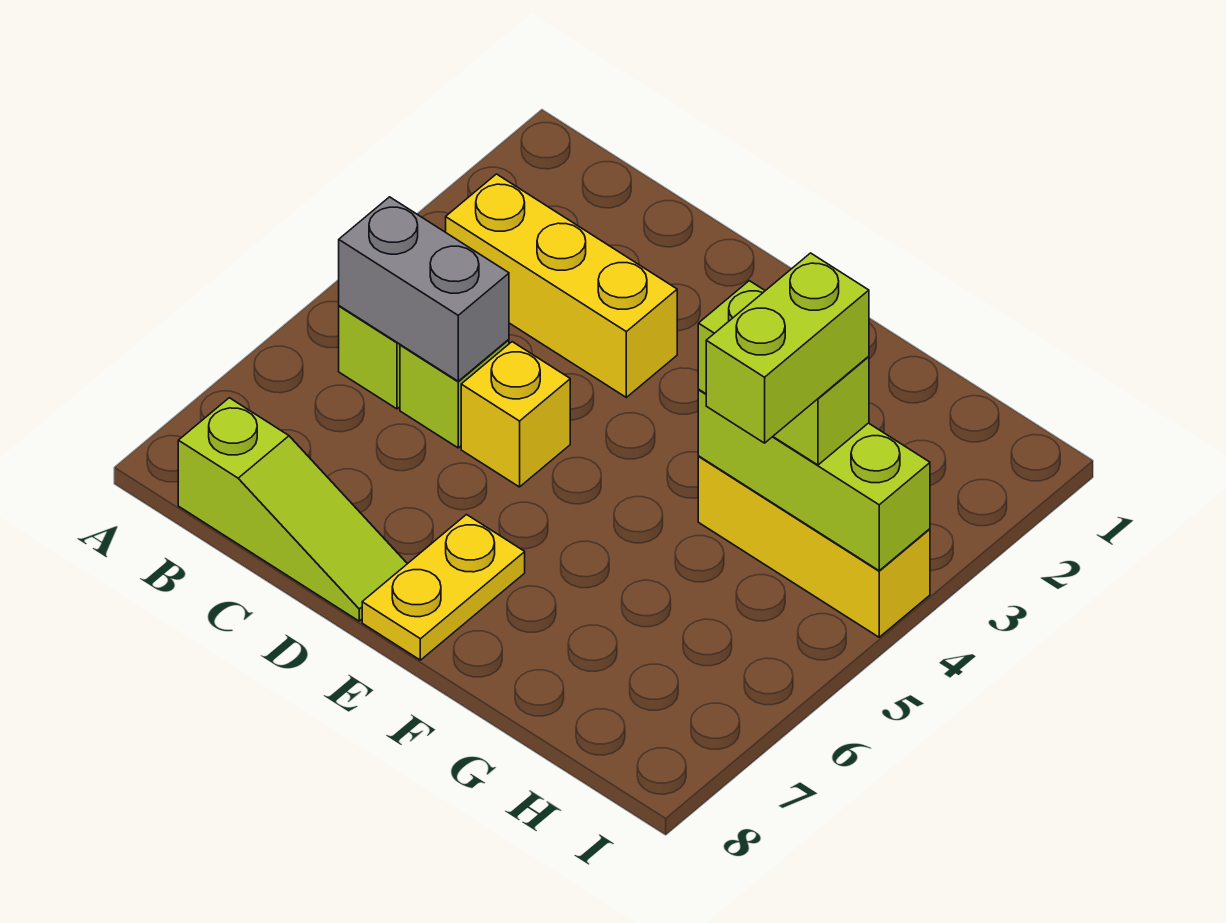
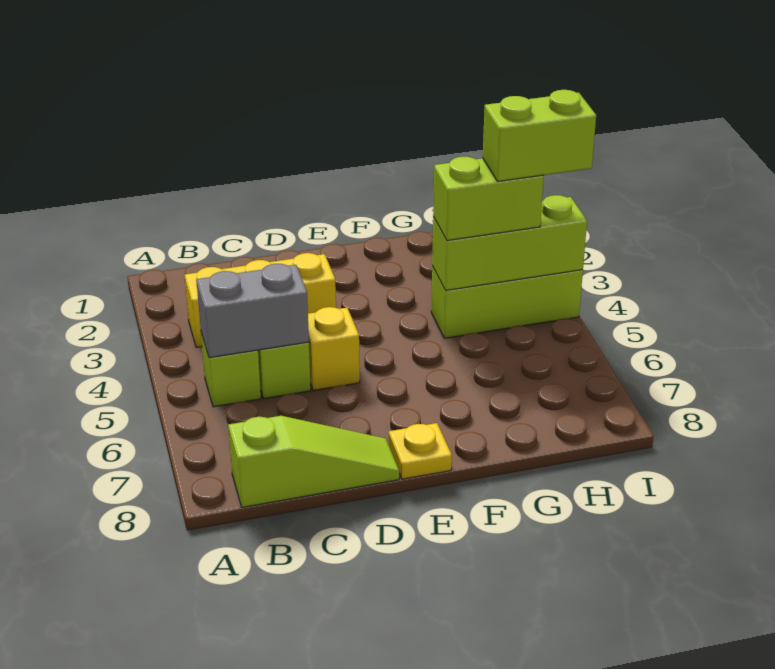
yellow 1x2 plate [362,515,525,660] -> yellow 1x1 plate [389,423,452,479]
yellow 1x3 brick [698,456,930,637] -> lime 1x3 brick [431,266,583,338]
lime 1x2 brick [706,253,869,443] -> lime 1x2 brick turned to [483,90,596,182]

